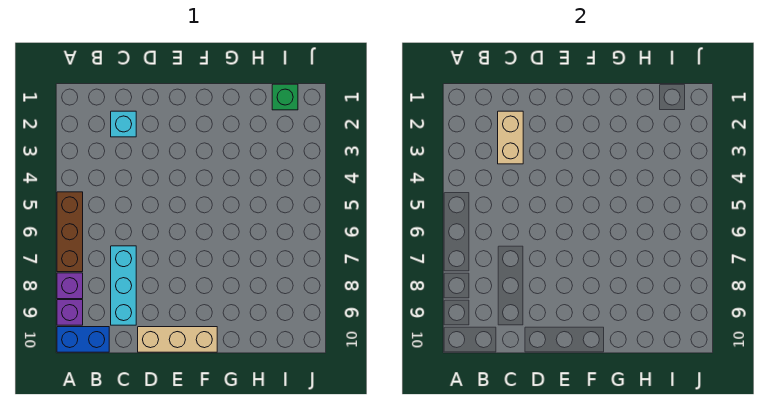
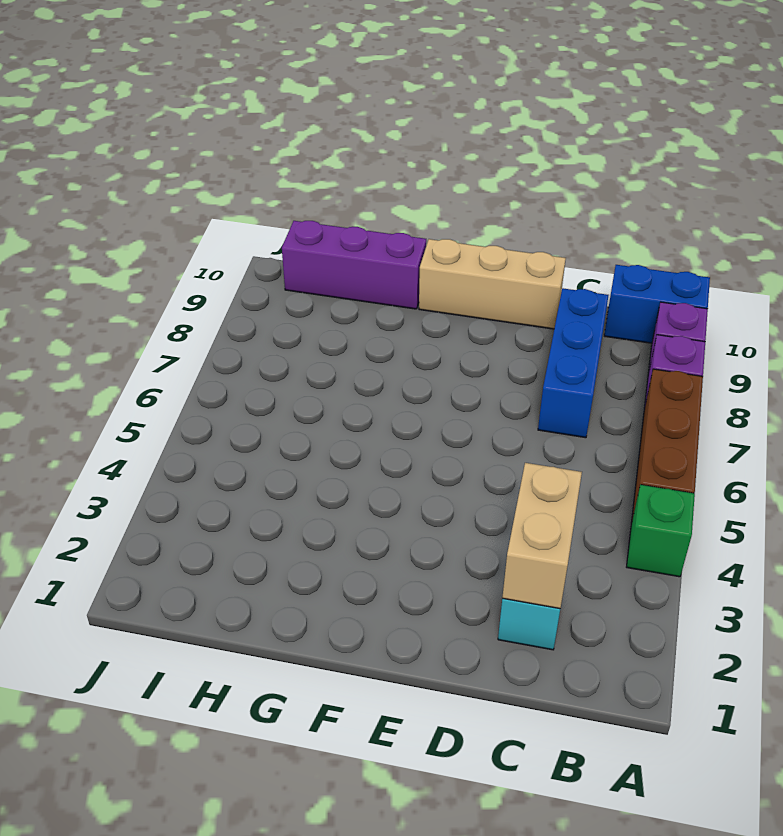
cyan 1x3 brick [111,246,136,325] -> blue 1x3 brick [538,288,609,438]
none -> purple 1x3 brick [282,221,426,309]
green 1x1 brick [272,84,298,110] -> green 1x1 brick moved to [627,485,695,577]

